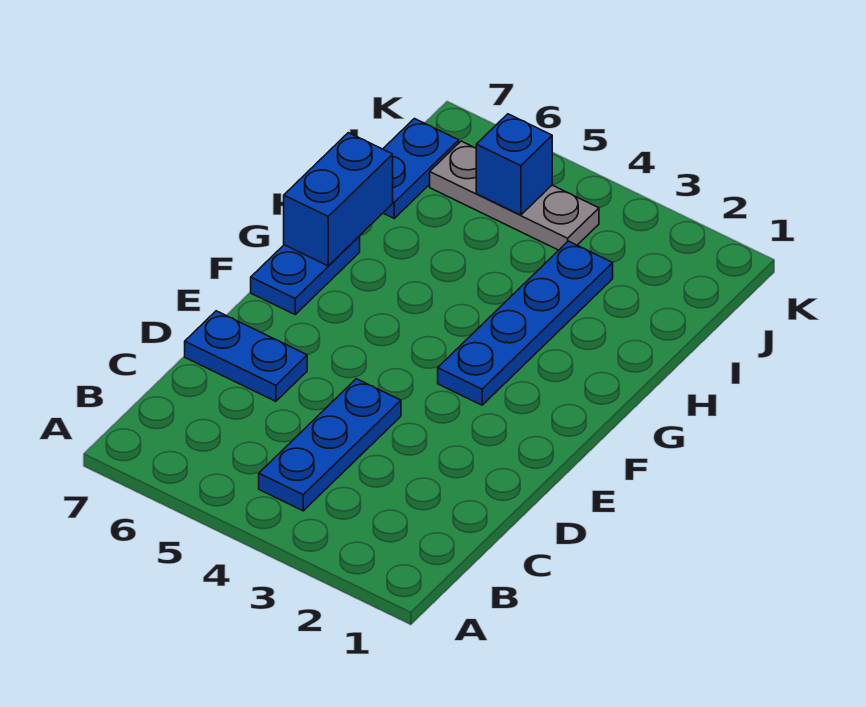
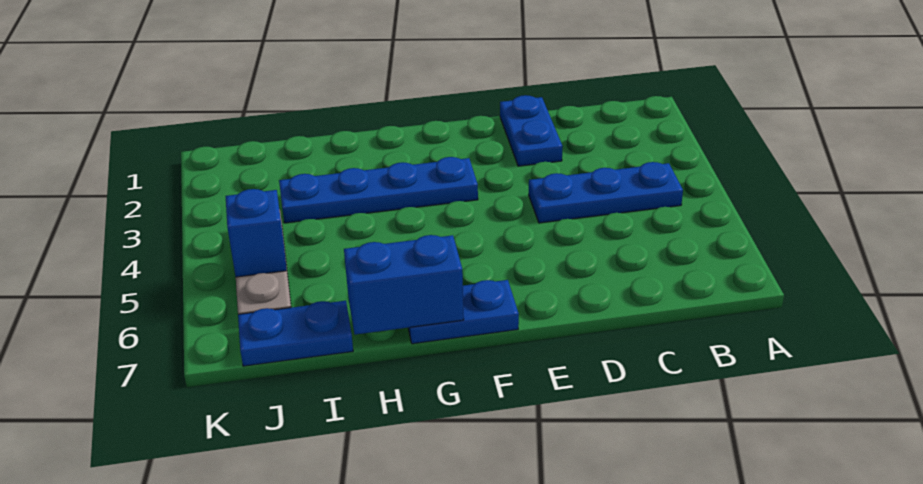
blue 1x2 plate [185,311,307,401] -> blue 1x2 plate moved to [500,95,563,166]

